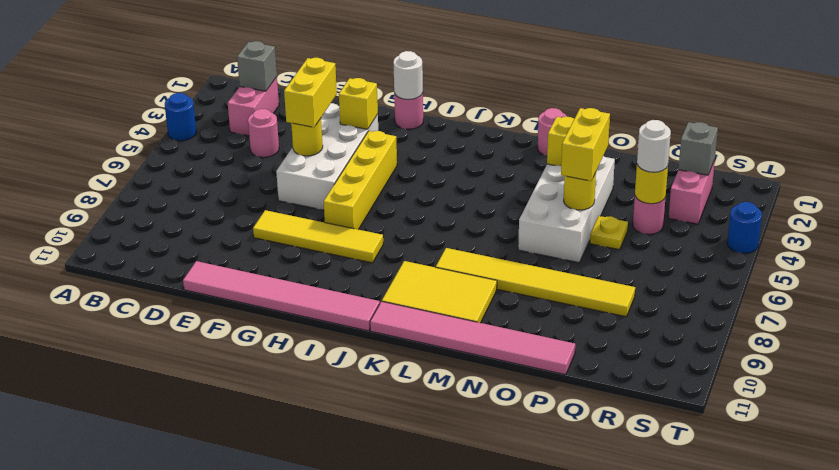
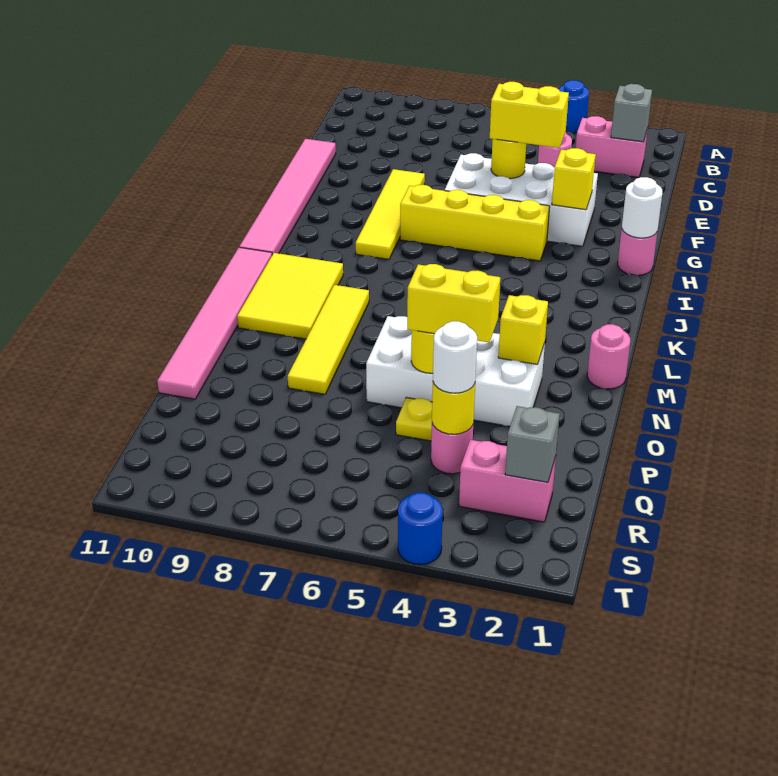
yellow 1x6 tile [436,248,635,317] -> yellow 1x4 tile [288,285,369,394]

